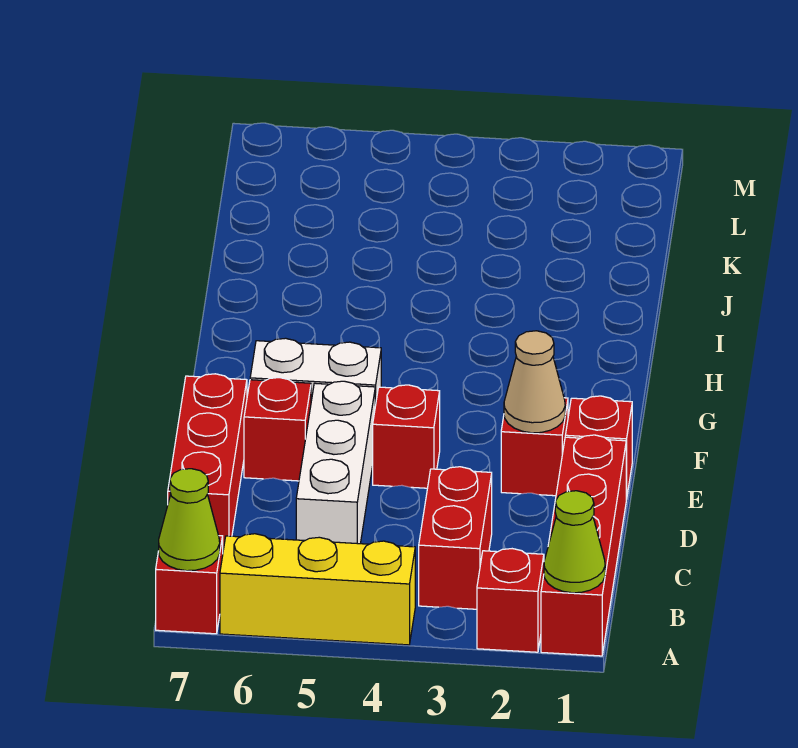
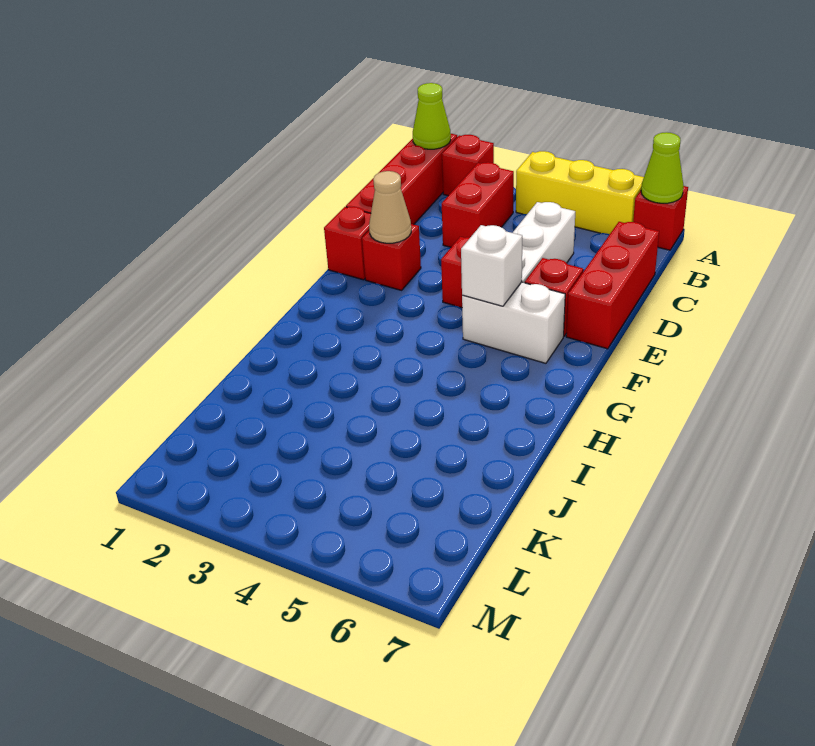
none -> white 1x1 brick [461,225,522,306]

